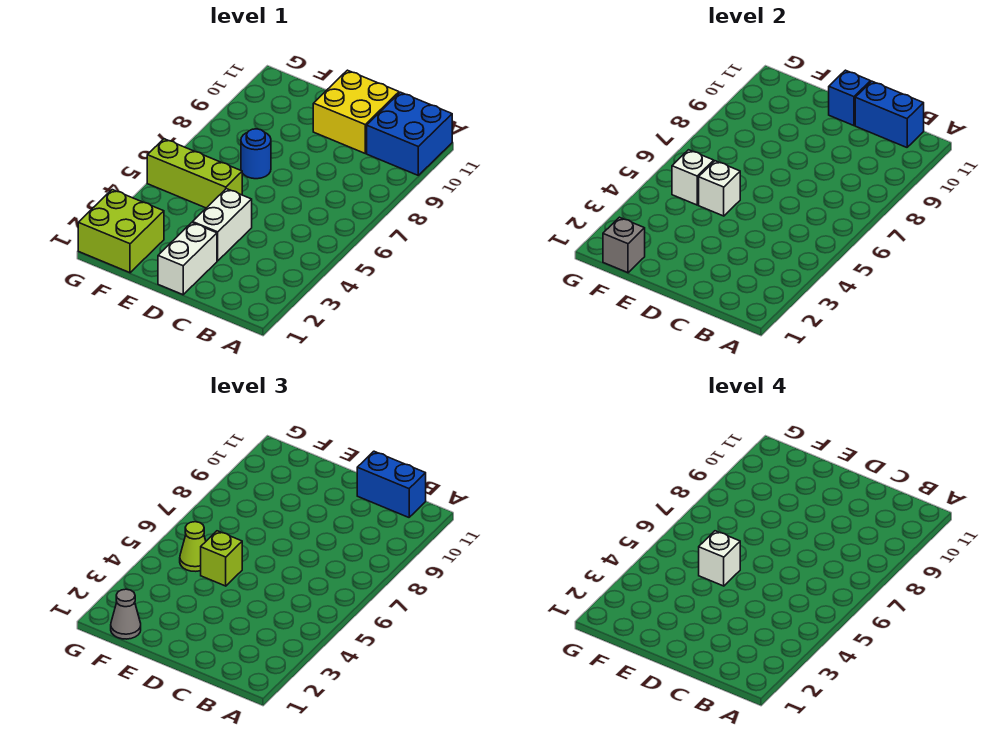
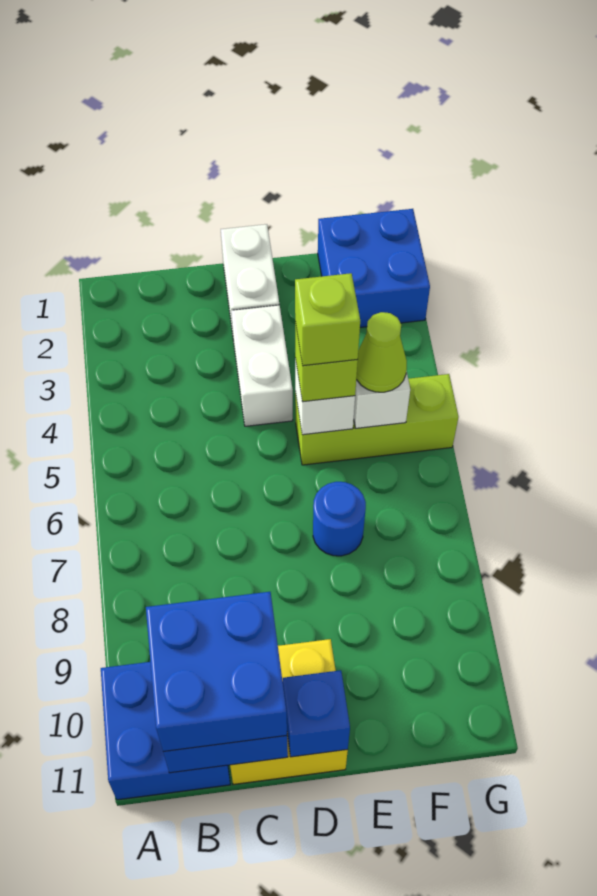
blue 1x2 brick [357,451,426,517] -> blue 2x2 brick [146,592,287,752]
white 1x1 brick [699,531,740,586] -> lime 1x1 brick [295,273,360,366]
lime 2x2 brick [78,190,164,273] -> blue 2x2 brick [318,209,430,328]
grey 1x1 brick [603,217,645,273] -> none
grey 1x1 cone [111,589,141,639] -> none

